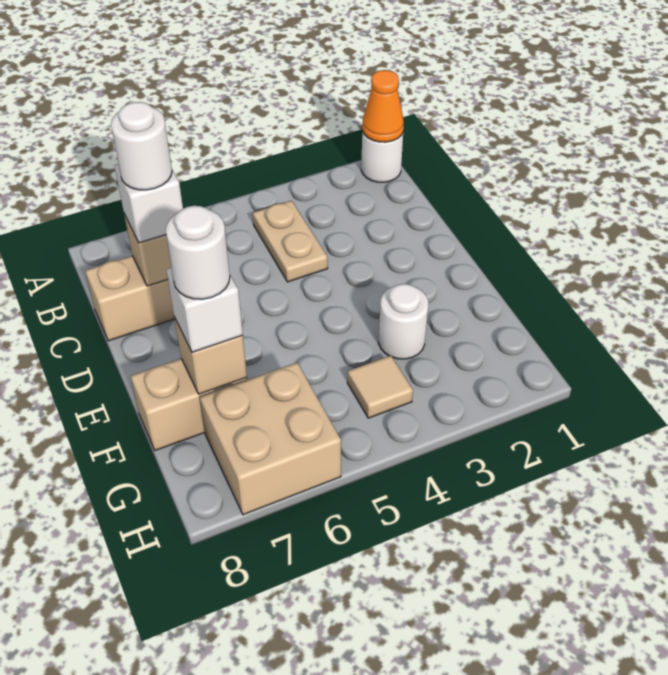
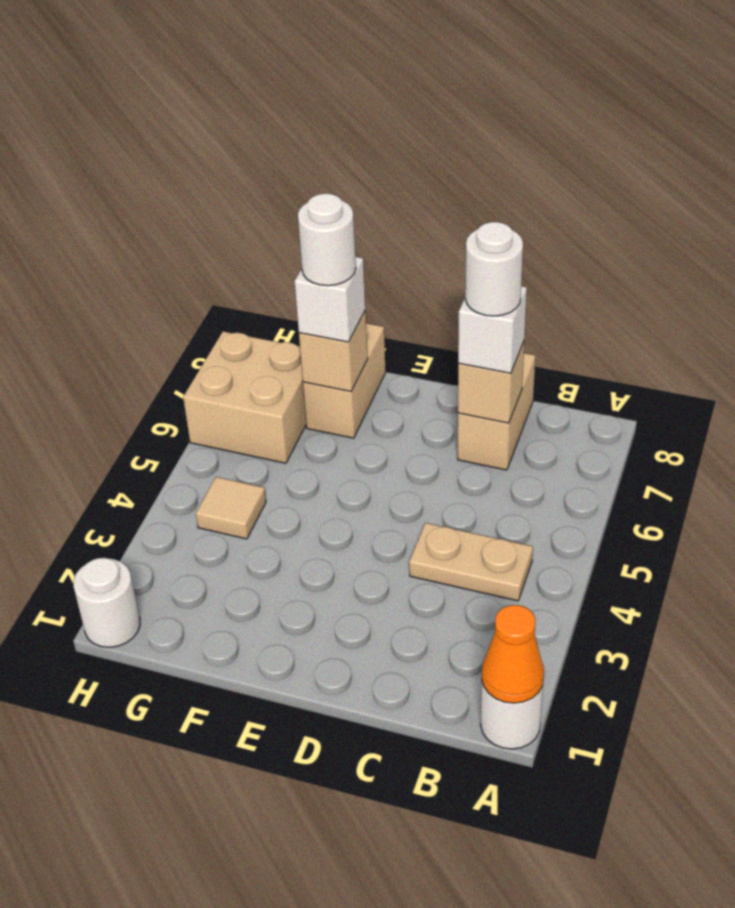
white 1x1 round brick [379,284,428,359] -> white 1x1 round brick moved to [73,558,140,647]

